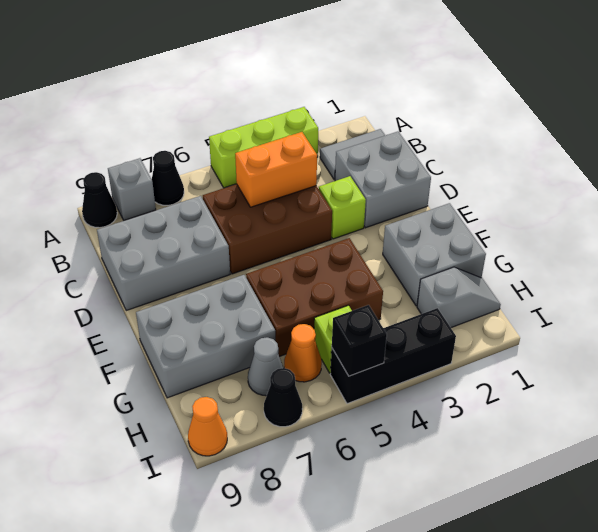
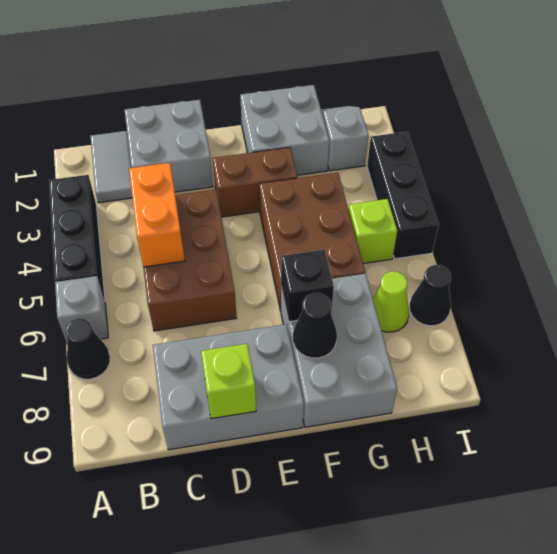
lime 1x3 brick [209,107,318,188] -> black 1x3 brick [49,175,105,300]
grey 1x1 brick [108,158,156,220] -> grey 1x1 brick moved to [55,276,108,344]
black 1x1 cone [82,172,117,228] -> black 1x1 cone moved to [293,293,337,358]
grey 2x3 brick [97,196,230,310] -> grey 2x3 brick turned to [153,324,304,450]
lime 1x1 brick [319,176,366,239] -> lime 1x1 brick moved to [201,344,256,419]
none -> brown 1x2 brick [213,147,298,217]
orange 1x1 cone [284,324,322,382] -> none
grey 1x1 cone [248,337,284,396] -> lime 1x1 cone [373,271,409,332]
black 1x1 brick [332,305,387,376] -> black 1x1 brick moved to [281,250,334,322]
orange 1x1 cone [188,397,227,456] -> none

